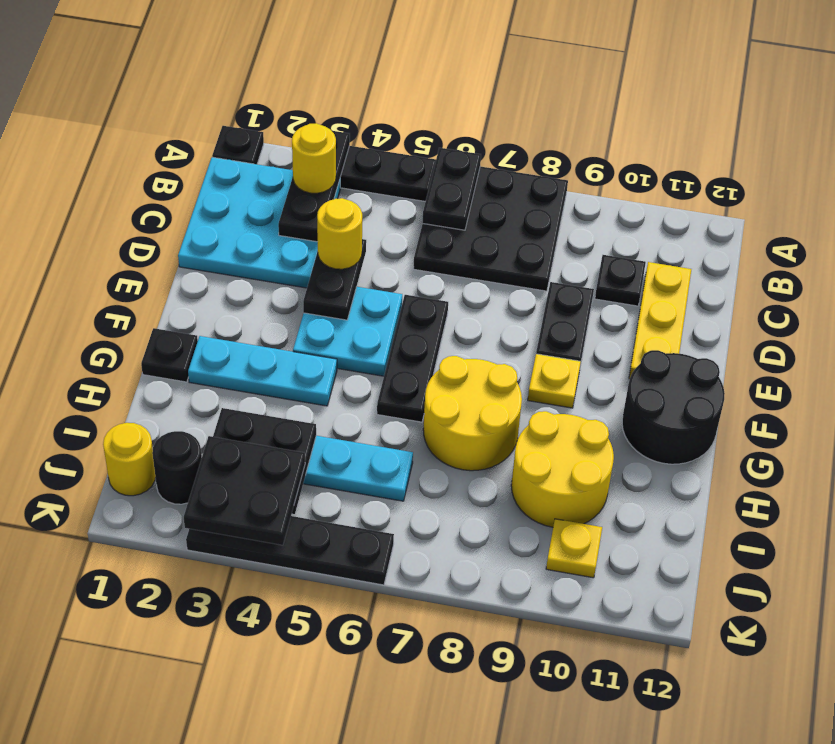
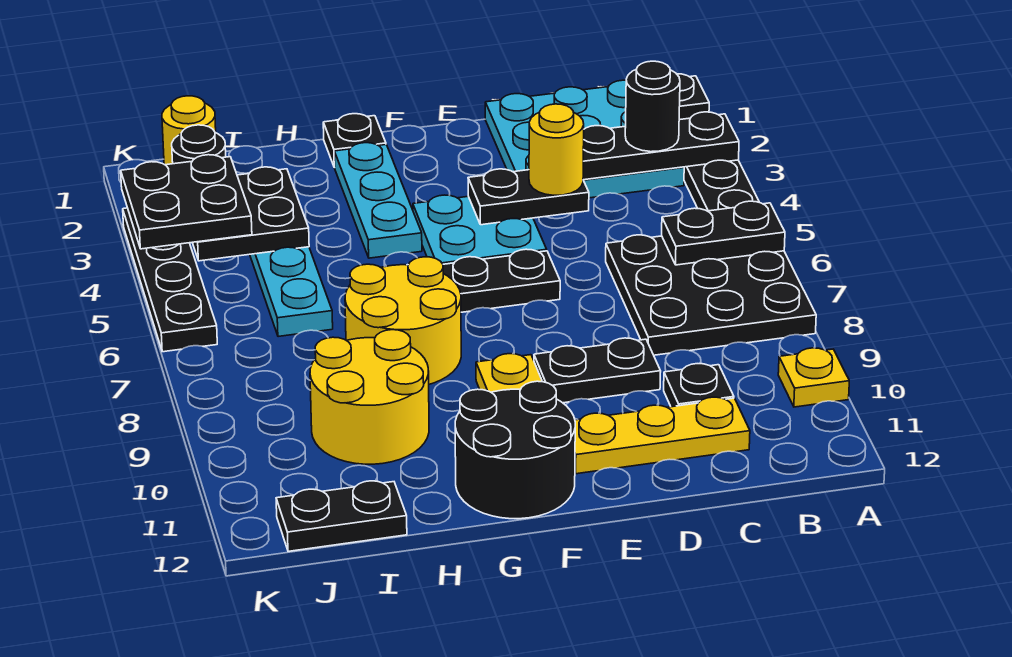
yellow 1x1 round brick [292,123,336,193] -> black 1x1 round brick [625,61,680,152]
none -> black 1x2 plate [276,481,407,551]
yellow 1x1 plate [546,519,602,578] -> yellow 1x1 plate moved to [778,348,849,407]

